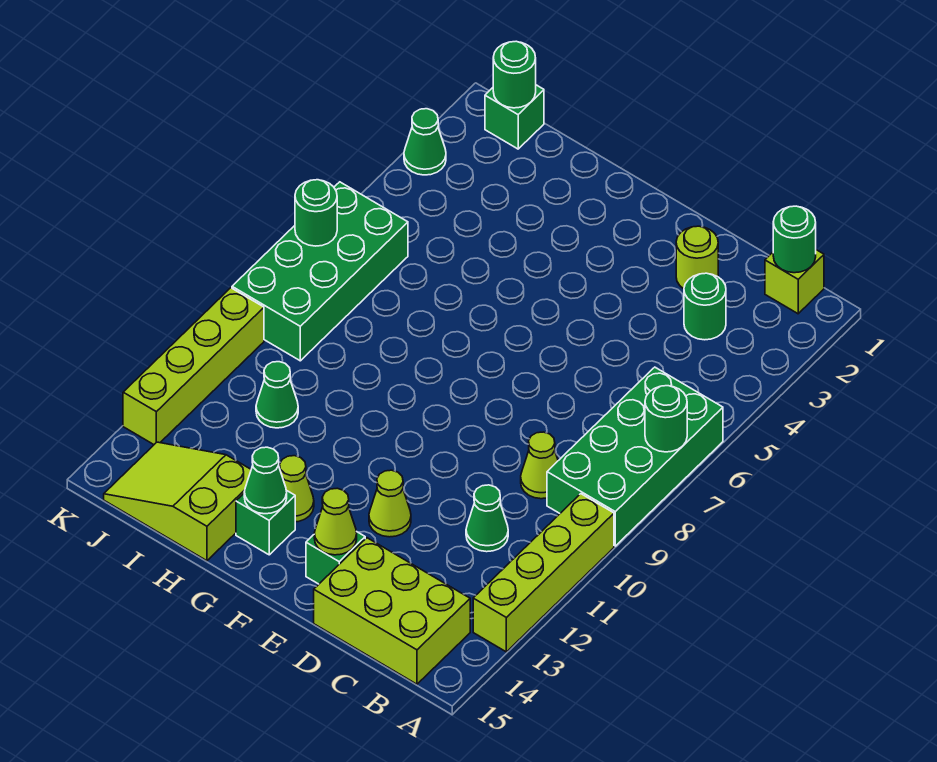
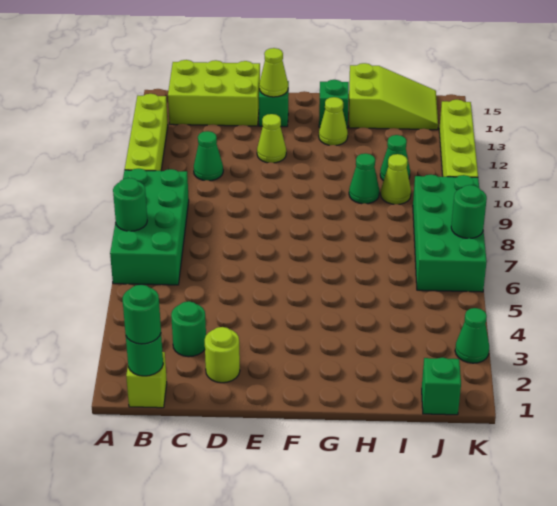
lime 1x1 cone [521,432,558,499] -> lime 1x1 cone moved to [381,154,411,204]
green 1x1 cone [244,447,287,514] -> green 1x1 cone moved to [349,153,379,204]
green 1x1 round brick [493,41,536,108] -> green 1x1 round brick moved to [122,285,161,344]

